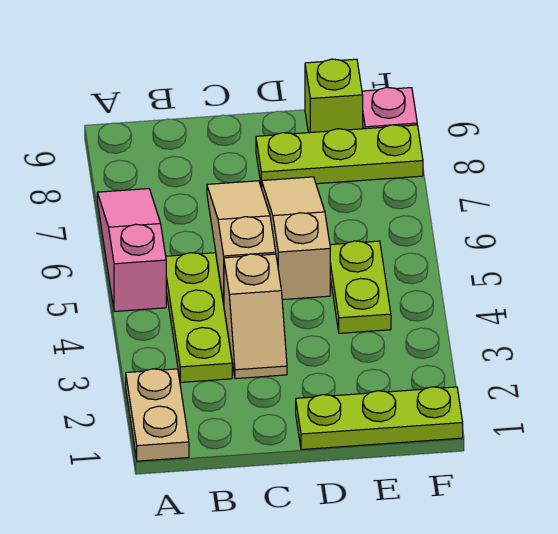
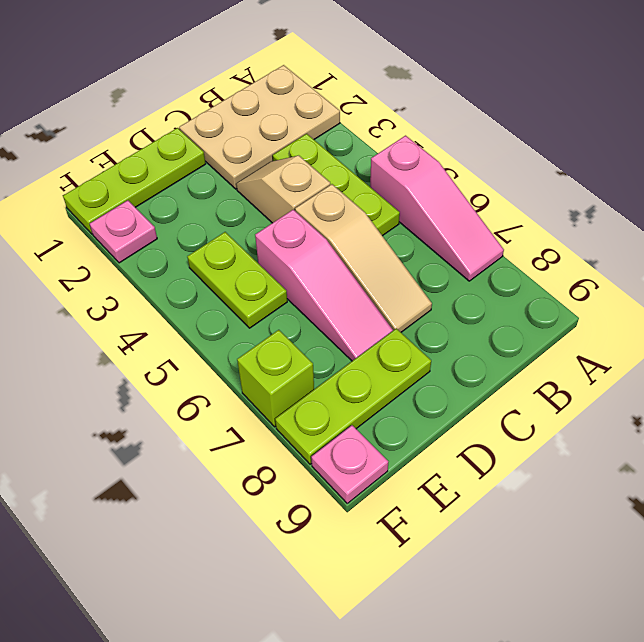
tan 1x2 plate [126,369,189,461] -> tan 2x3 plate [179,65,340,189]
tan 1x3 slope [261,177,330,300] -> pink 1x3 slope [255,210,393,361]
lime 1x1 brick [305,59,363,133] -> lime 1x1 brick moved to [237,330,314,427]
none -> pink 1x1 plate [90,200,157,263]

